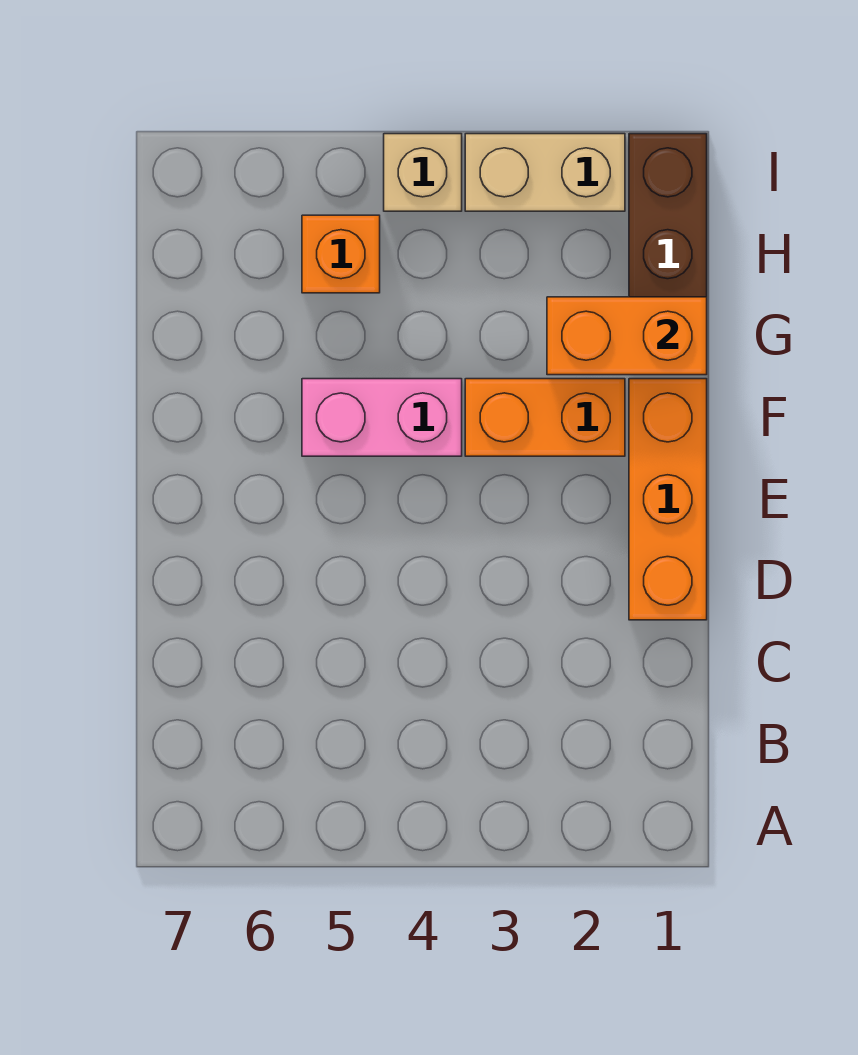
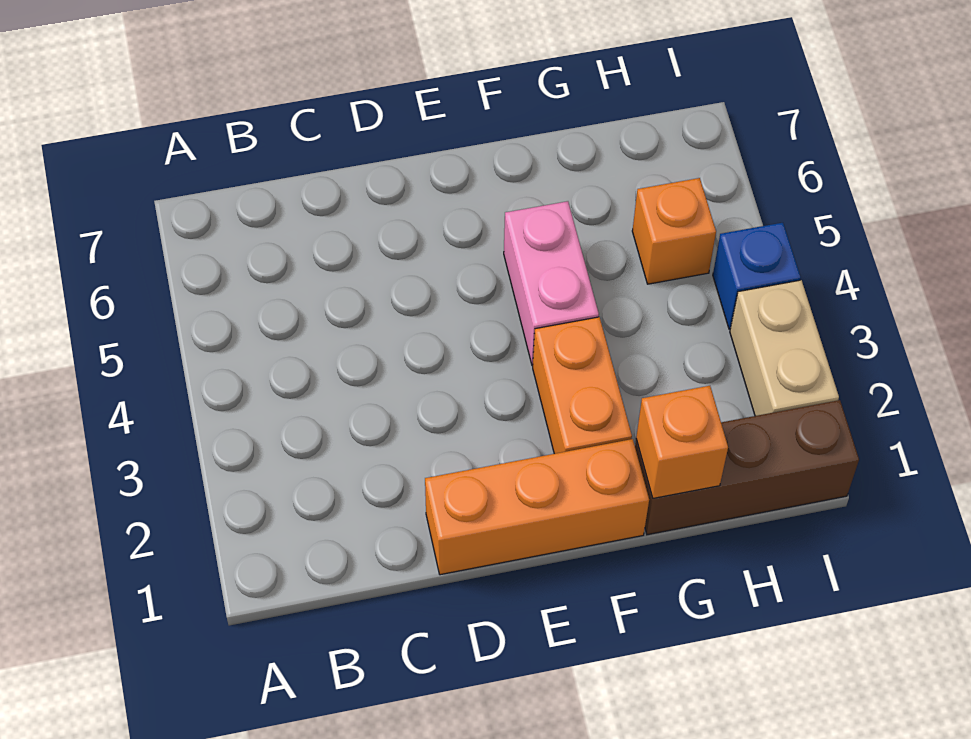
orange 1x2 brick [547,297,707,375] -> orange 1x1 brick [636,386,728,498]
tan 1x1 brick [384,134,462,211] -> blue 1x1 brick [713,223,801,329]

